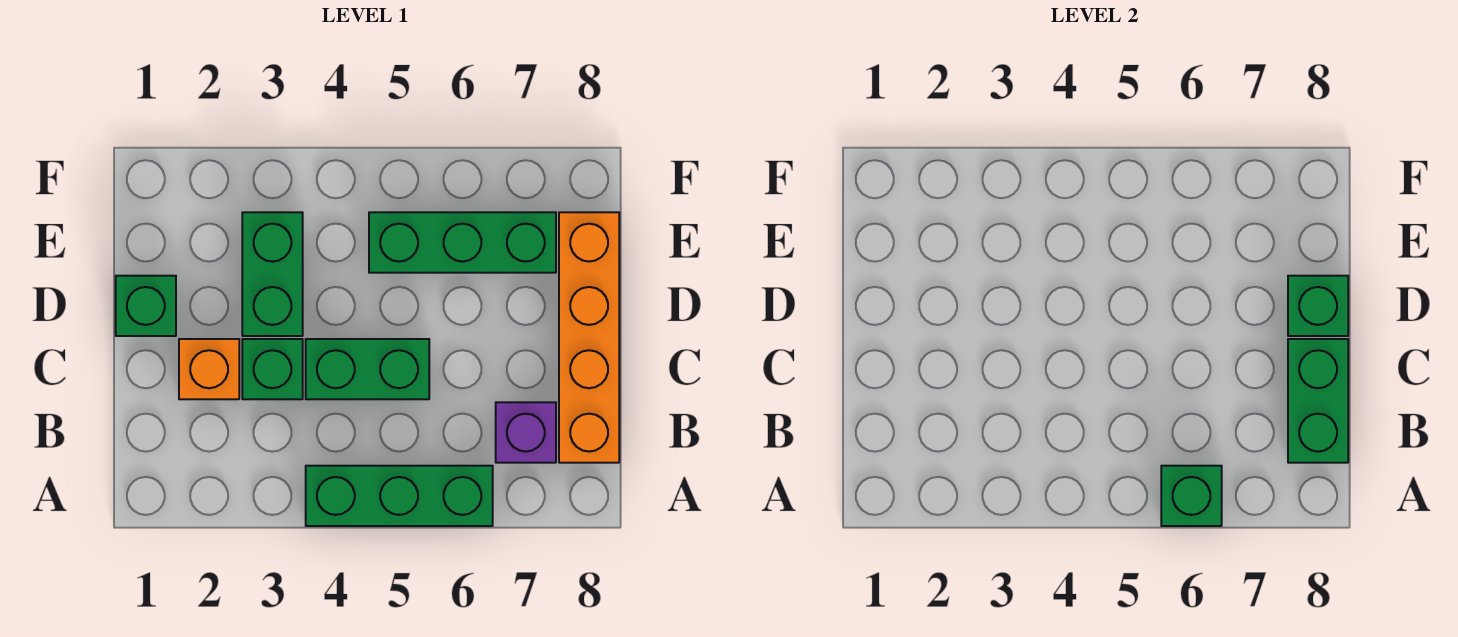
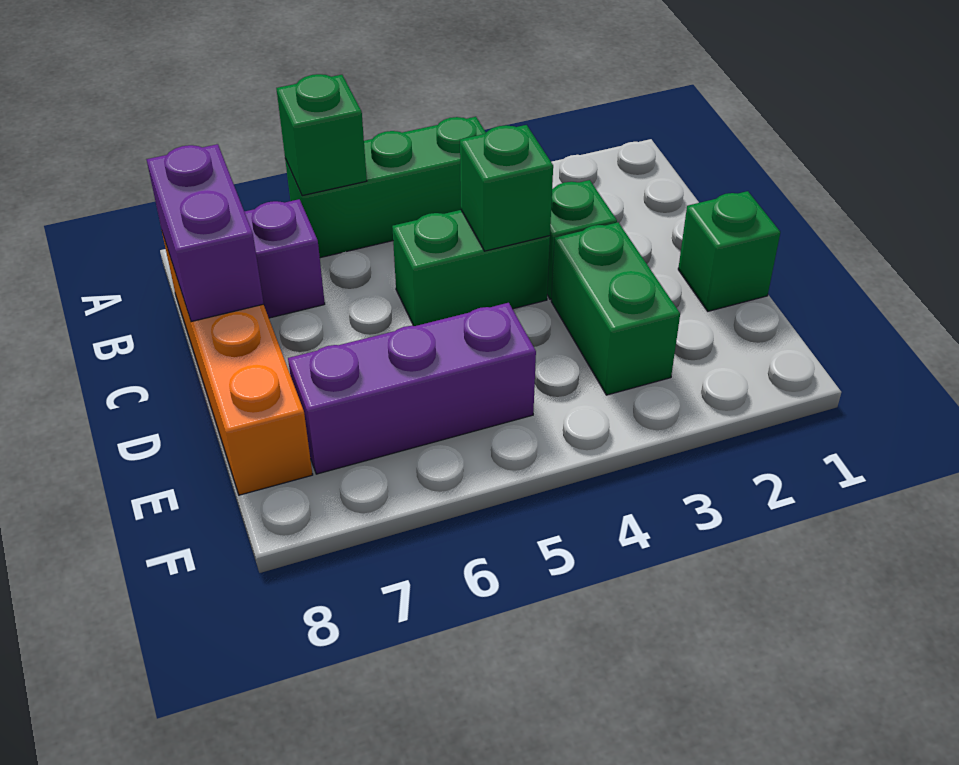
green 1x2 brick [1288,339,1348,463] -> purple 1x2 brick [146,144,264,322]
orange 1x1 brick [179,339,239,399] -> none
green 1x1 brick [1288,276,1348,336] -> green 1x1 brick moved to [460,125,553,251]
green 1x3 brick [369,212,556,273] -> purple 1x3 brick [288,303,536,474]

